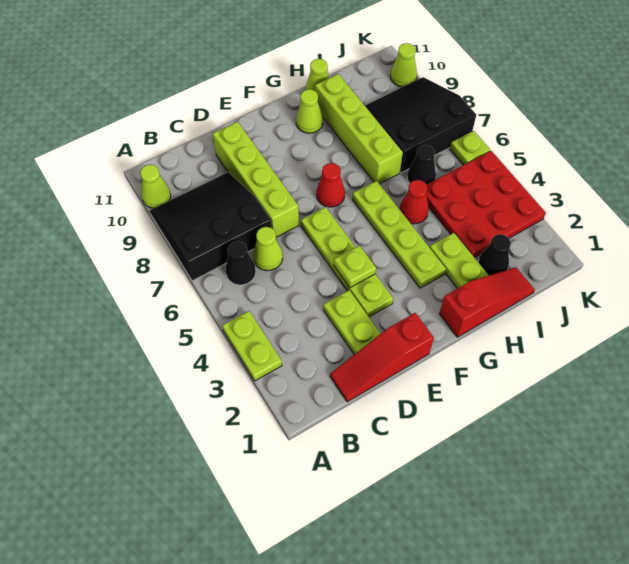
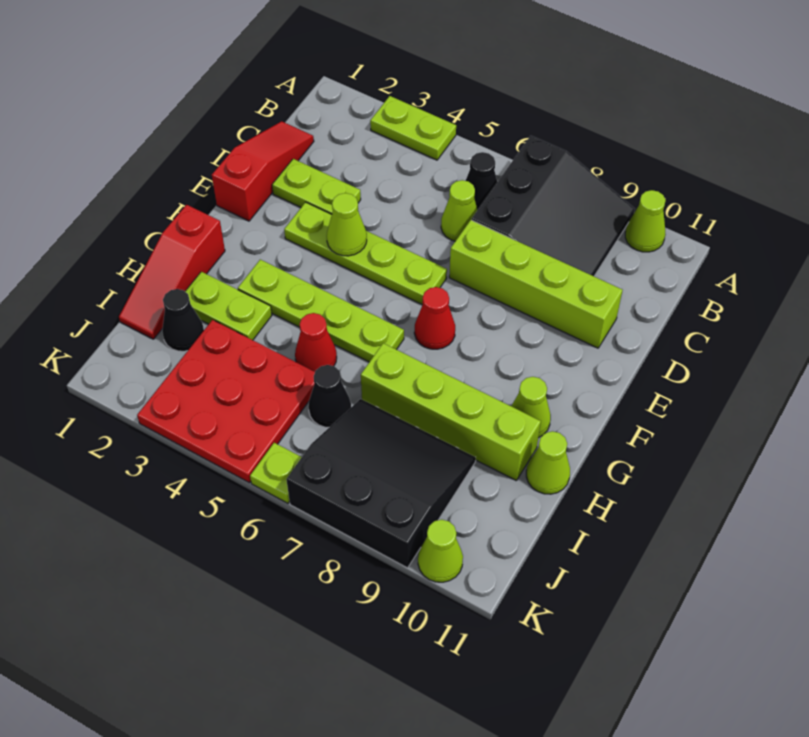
lime 1x1 plate [334,245,376,288] -> lime 1x1 cone [327,193,367,256]
black 3x3 slope [365,77,476,173] -> black 3x3 slope turned to [286,399,476,568]

